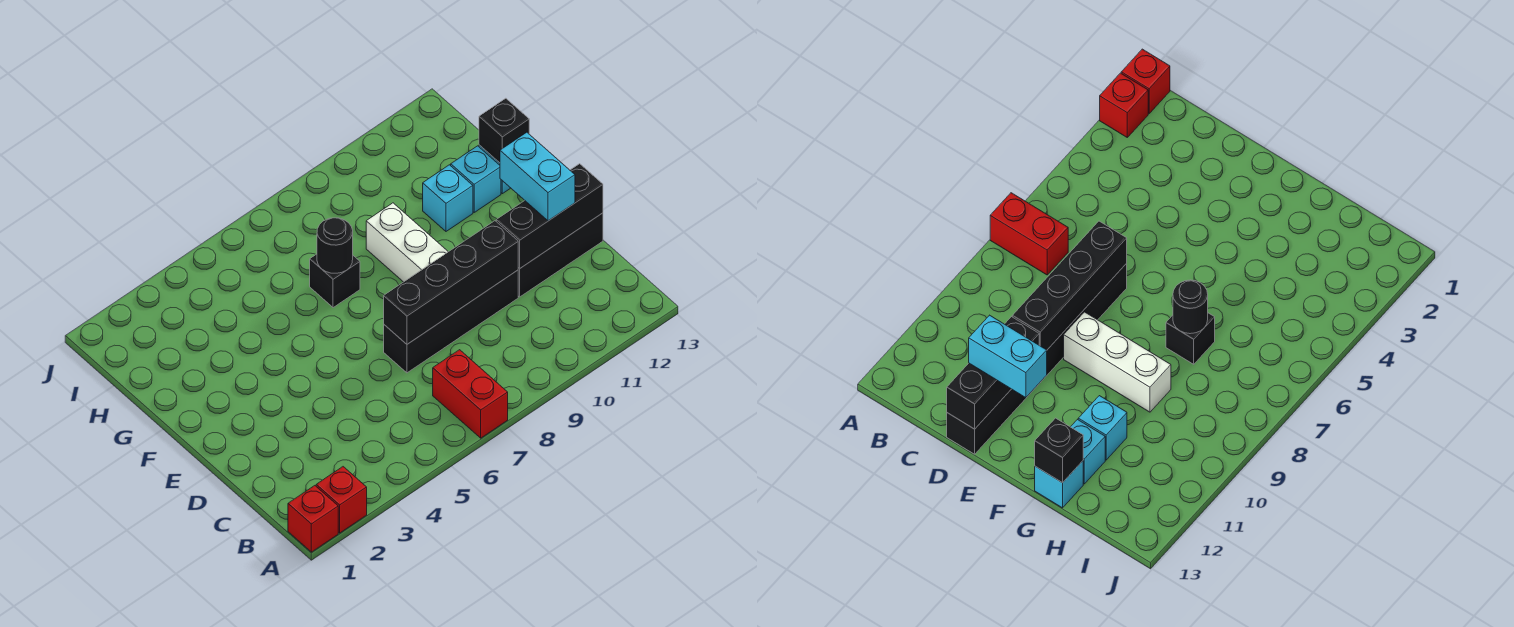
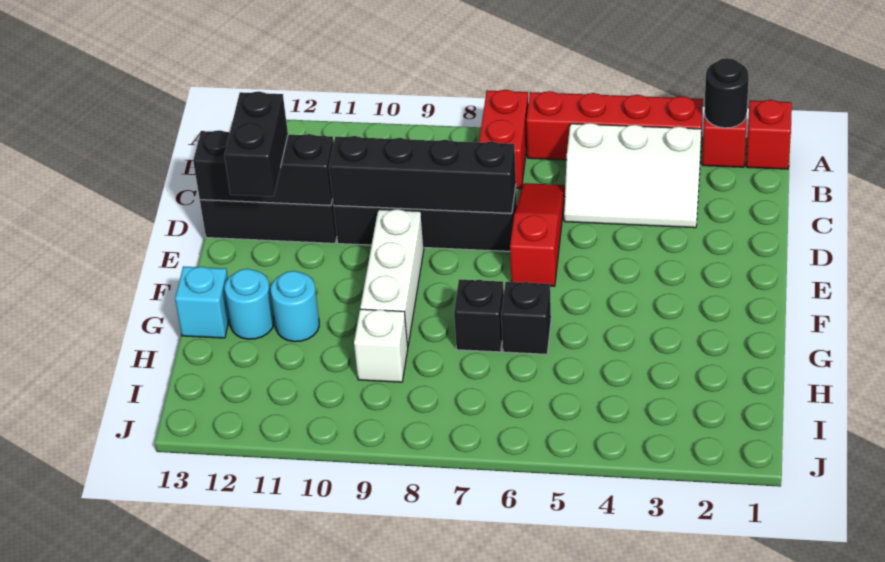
none -> red 1x4 brick [526,91,703,160]
none -> white 2x3 slope [564,123,701,228]
none -> red 1x3 slope [510,183,565,286]
cyan 1x2 brick [500,132,575,221] -> black 1x2 brick [224,91,288,196]
black 1x1 round brick [317,218,353,273] -> black 1x1 round brick moved to [704,58,749,128]
cyan 1x1 brick [423,165,473,231] -> cyan 1x1 round brick [271,271,319,342]
cyan 1x1 brick [451,146,501,212] -> cyan 1x1 round brick [225,269,274,339]
black 1x1 brick [479,98,529,163] -> black 1x1 brick moved to [501,282,551,354]
none -> white 1x1 brick [354,309,408,382]

